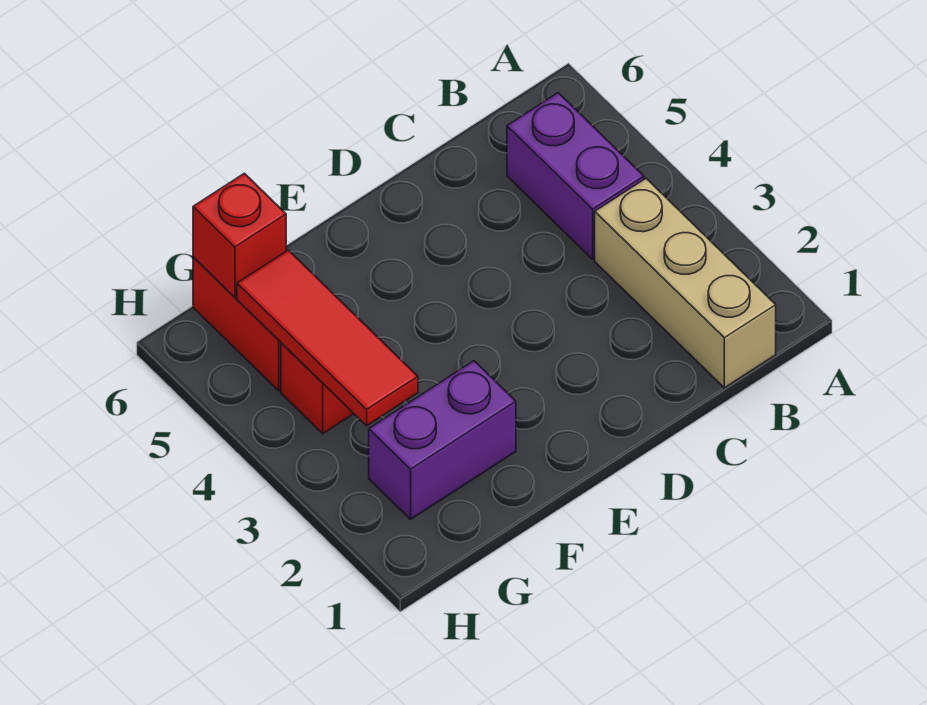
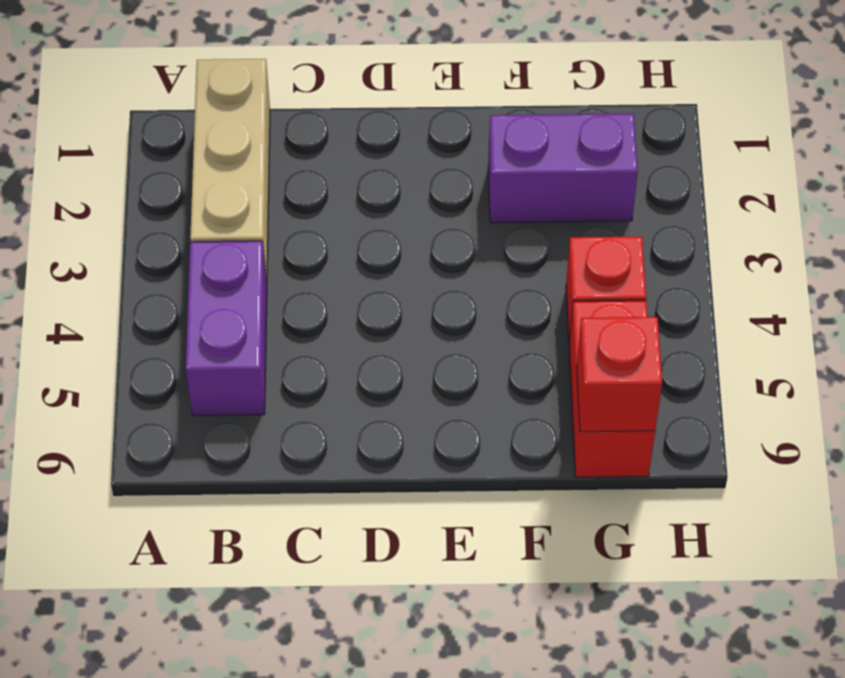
red 1x3 tile [237,250,418,426] -> none

